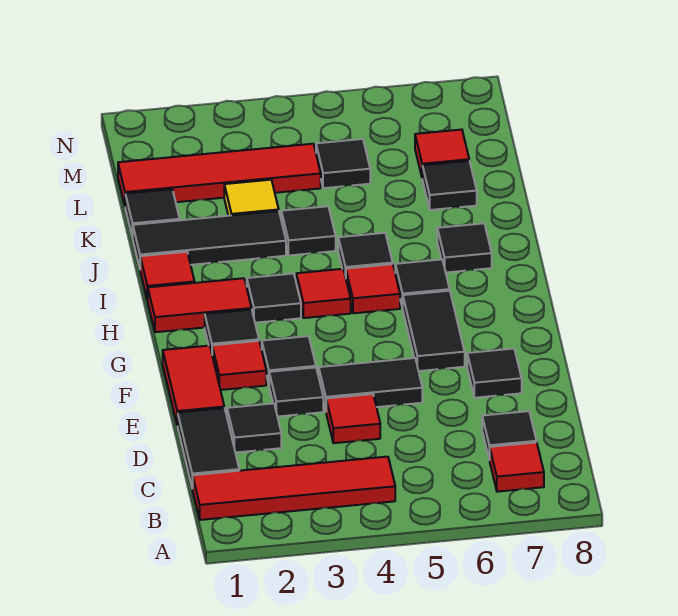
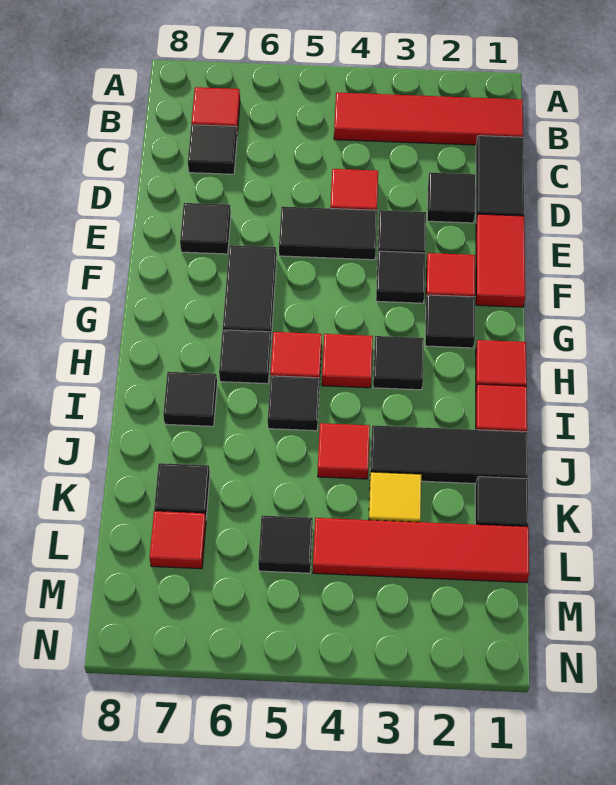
red 1x2 tile [148,278,252,332] -> red 1x1 tile [476,340,527,389]
black 1x1 tile [281,206,336,255] -> red 1x1 tile [318,423,370,479]

